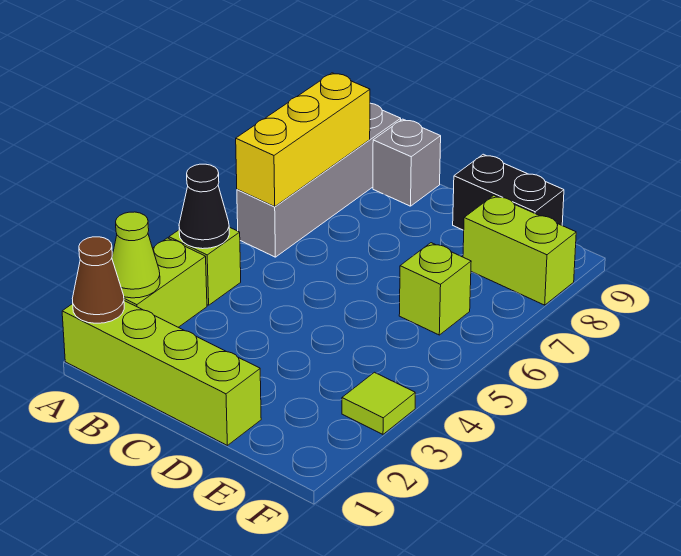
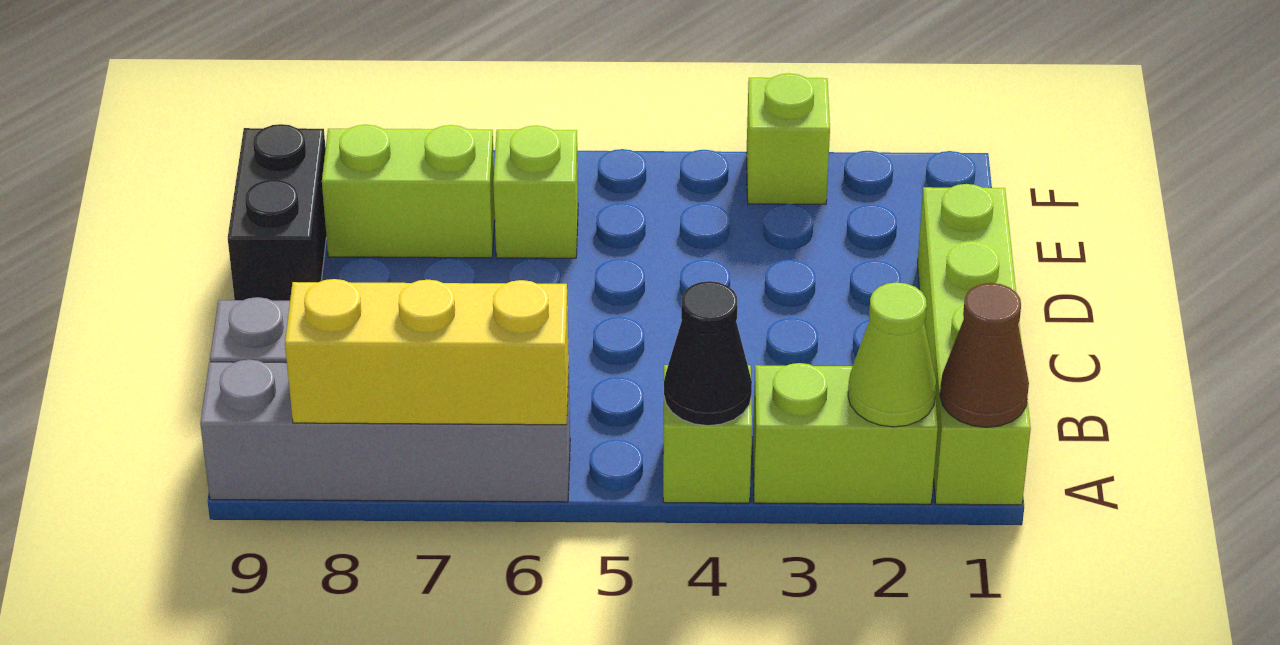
lime 1x2 brick [463,195,576,305] -> lime 1x2 brick turned to [322,125,495,258]
lime 1x1 tile [342,372,415,434] -> lime 1x1 brick [746,74,830,204]

